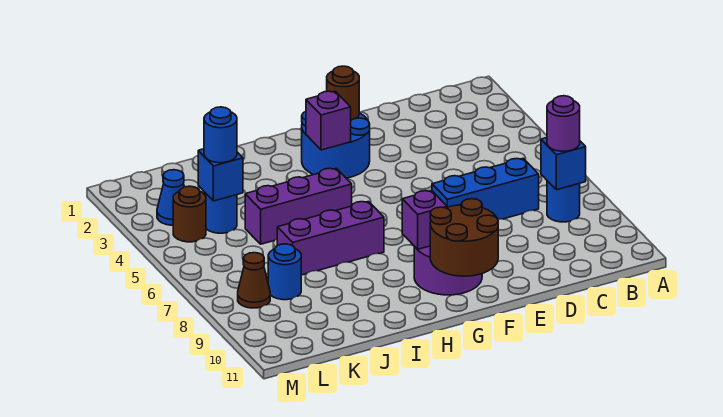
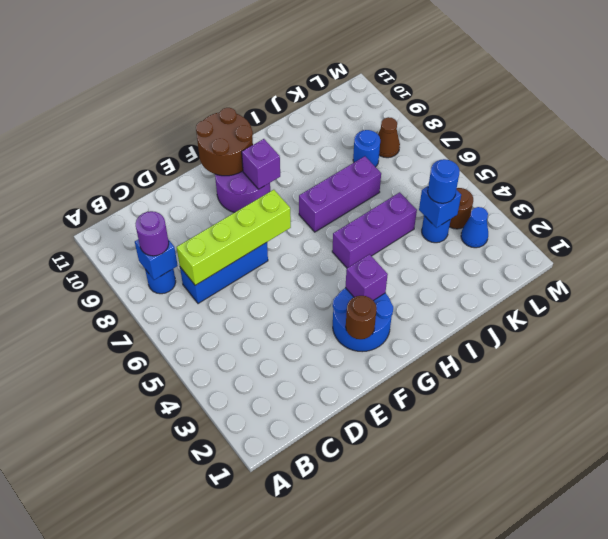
none -> lime 1x4 brick [177,190,291,285]

